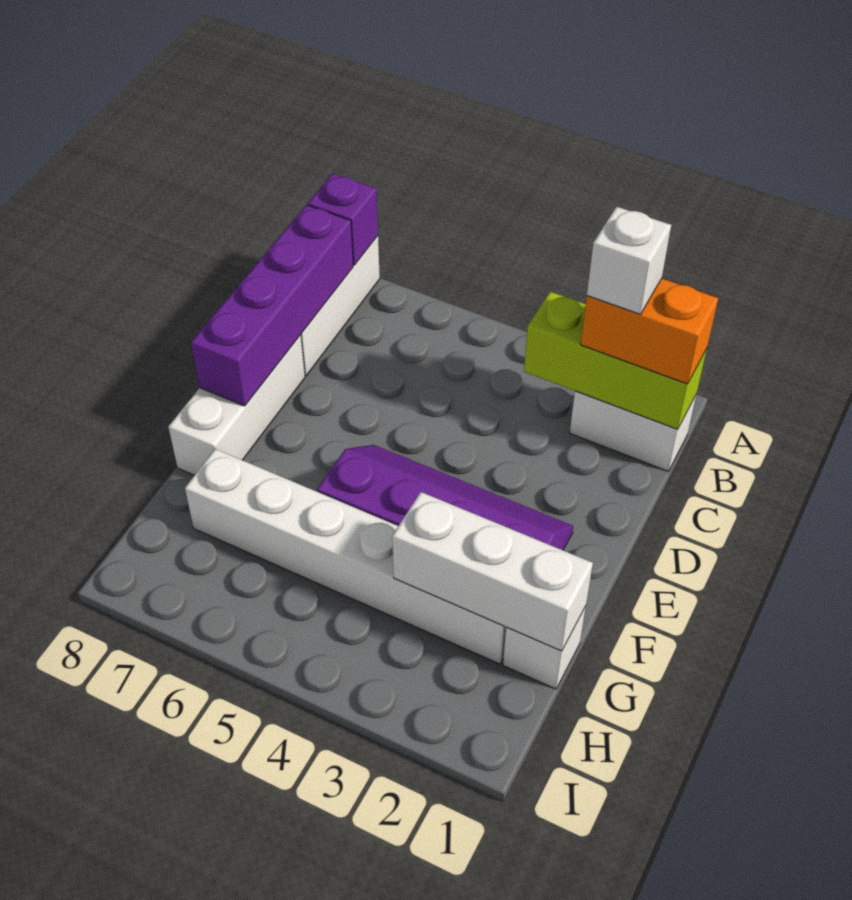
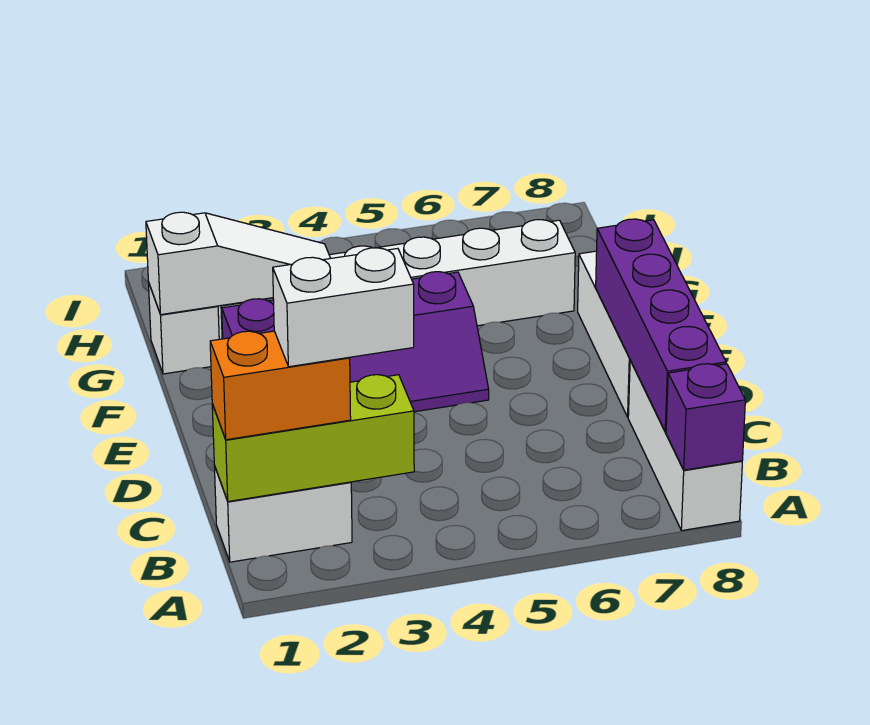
white 1x1 brick [587,207,671,314] -> white 1x2 brick [273,248,414,367]
white 1x3 brick [392,492,593,651] -> white 1x3 slope [146,212,331,315]

